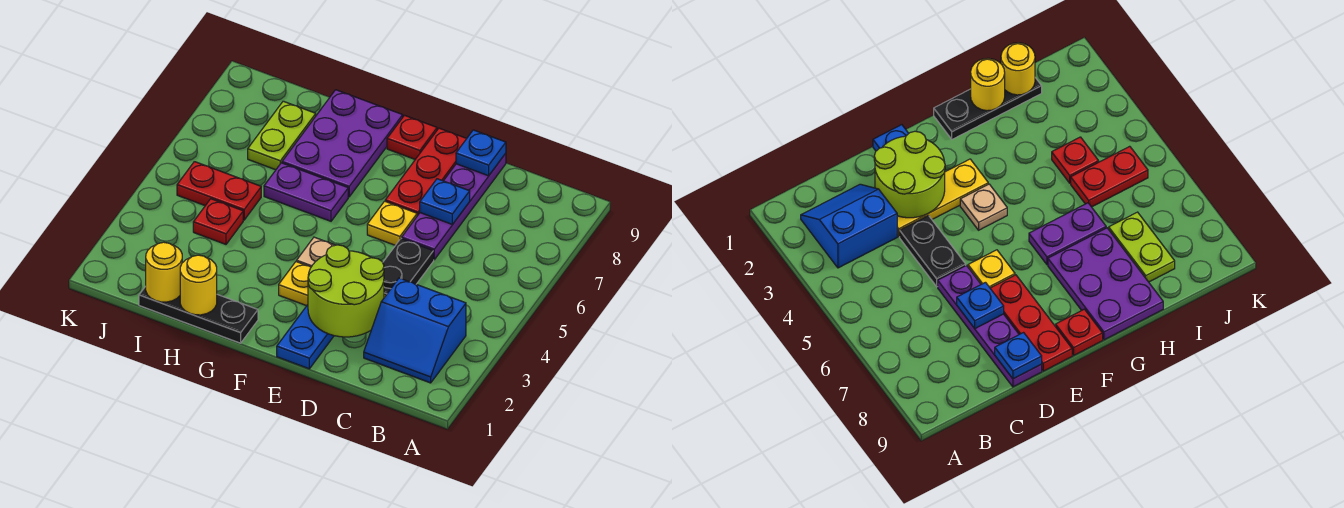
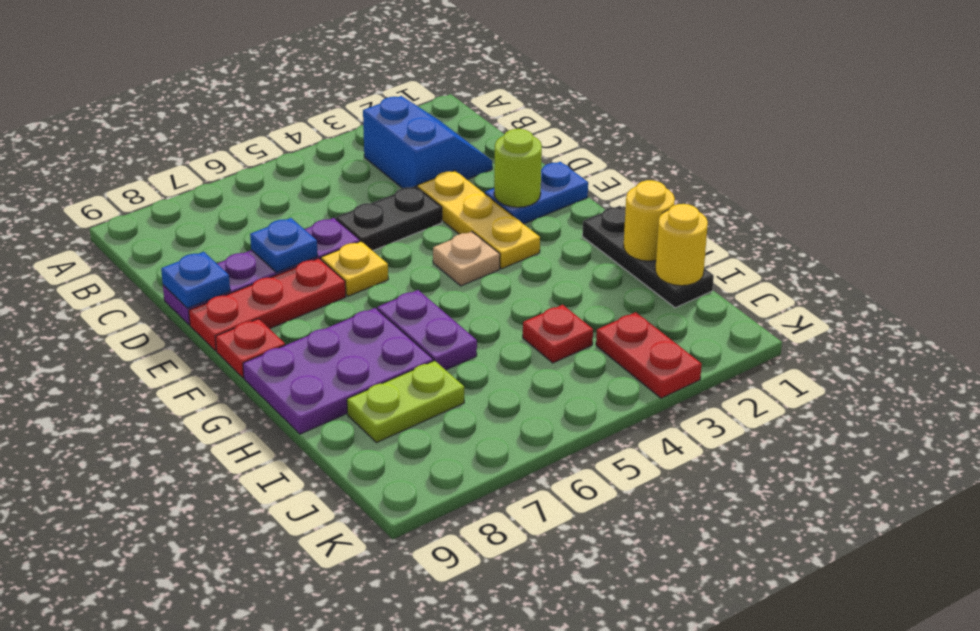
lime 2x2 round brick [308,245,384,337] -> lime 1x1 round brick [494,129,542,207]
red 1x2 plate [177,162,261,220] -> red 1x2 plate moved to [596,312,702,398]

